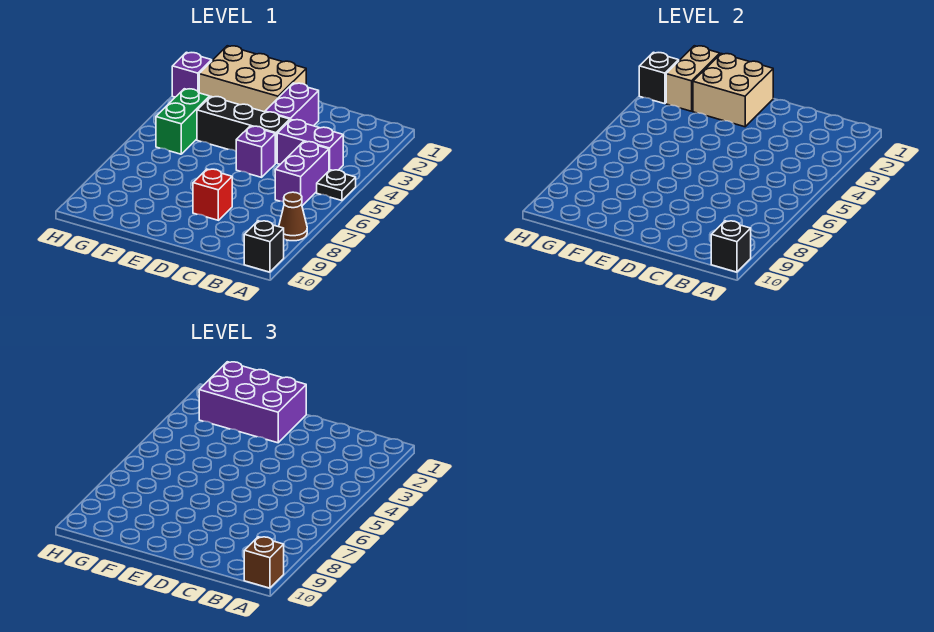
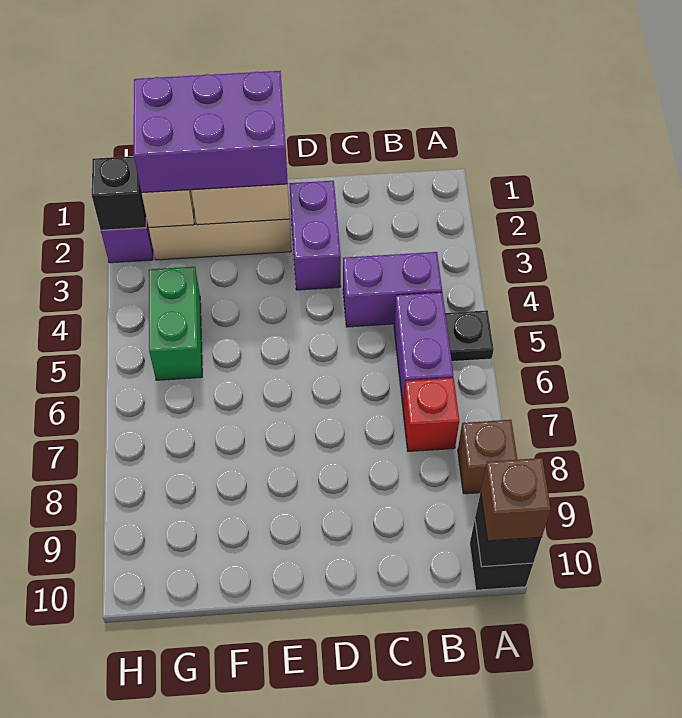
brown 1x1 cone [279,192,307,241] -> brown 1x1 brick [458,420,517,494]
black 1x3 brick [197,97,290,163] -> none
purple 1x1 brick [236,126,275,177] -> none
red 1x1 brick [193,169,232,220] -> red 1x1 brick moved to [403,378,459,451]

